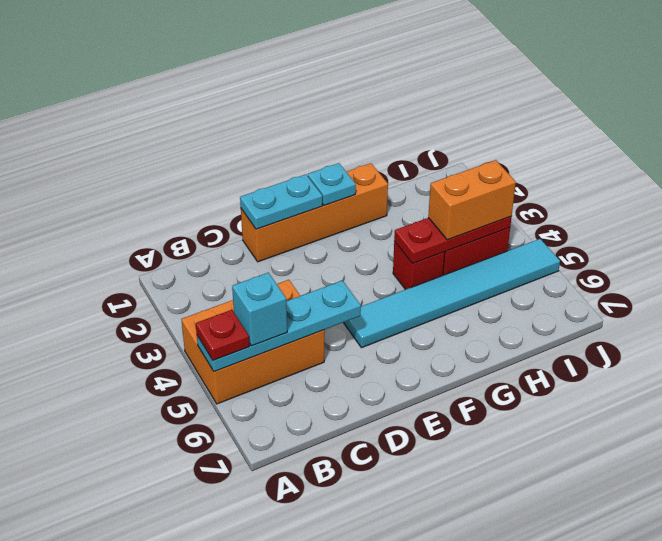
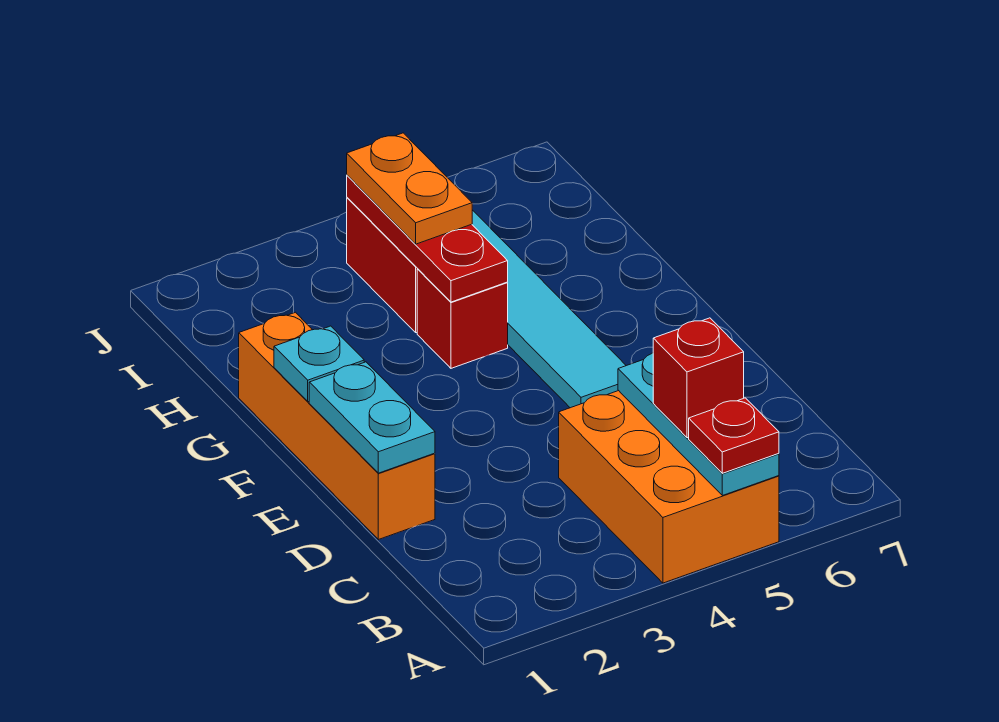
cyan 1x4 plate [197,281,361,372] -> cyan 1x3 plate [618,353,779,496]
cyan 1x1 brick [232,273,287,346] -> red 1x1 brick [653,318,744,438]
orange 1x2 brick [428,160,516,240] -> orange 1x2 plate [347,133,472,244]

